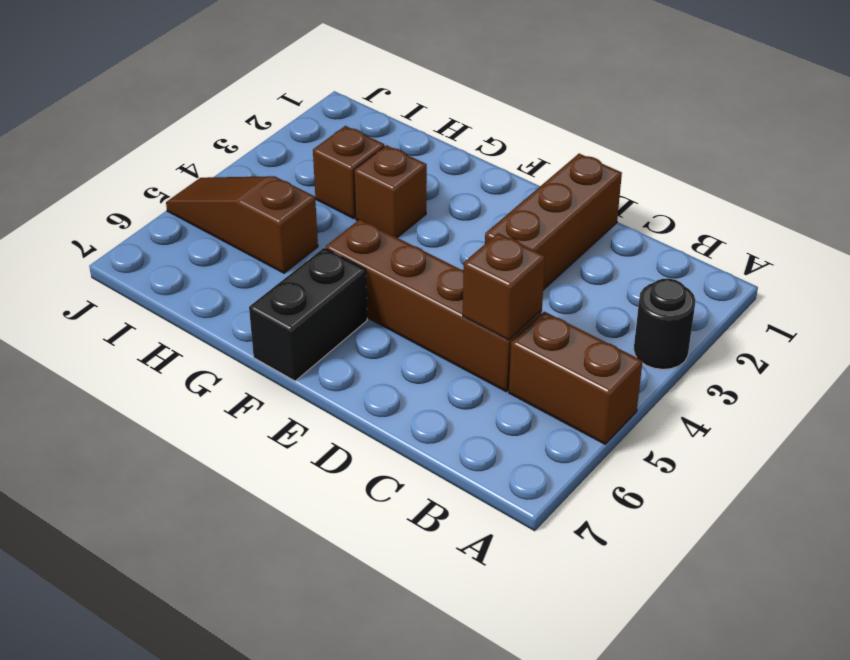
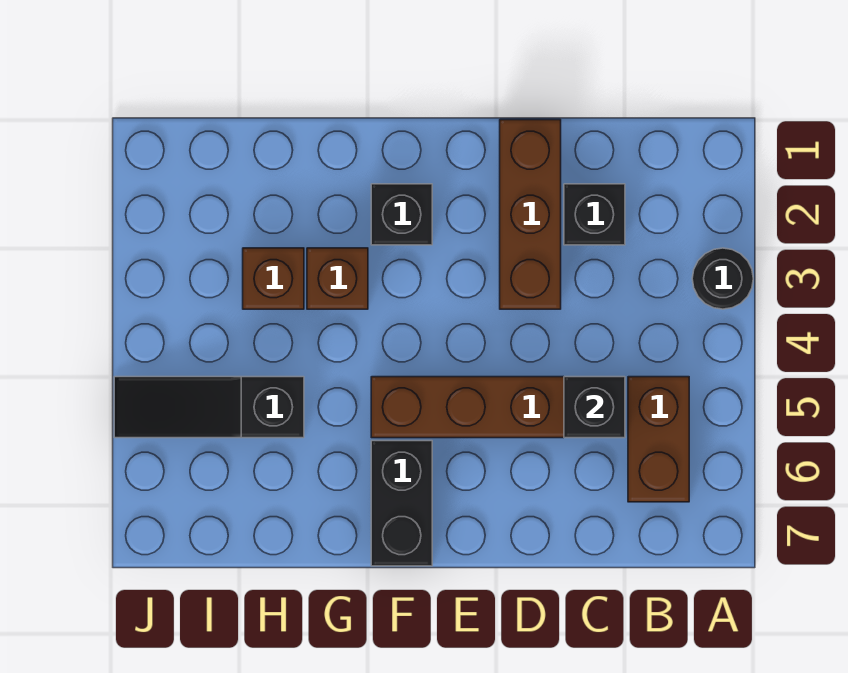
brown 1x2 brick [509,312,643,444] -> brown 1x2 brick turned to [628,377,689,502]
none -> black 1x1 brick [564,184,625,245]
brown 1x1 brick [463,233,545,340] -> black 1x1 brick [564,377,625,438]
none -> black 1x1 brick [371,184,432,245]
brown 1x3 slope [166,176,318,273] -> black 1x3 slope [114,377,304,438]

